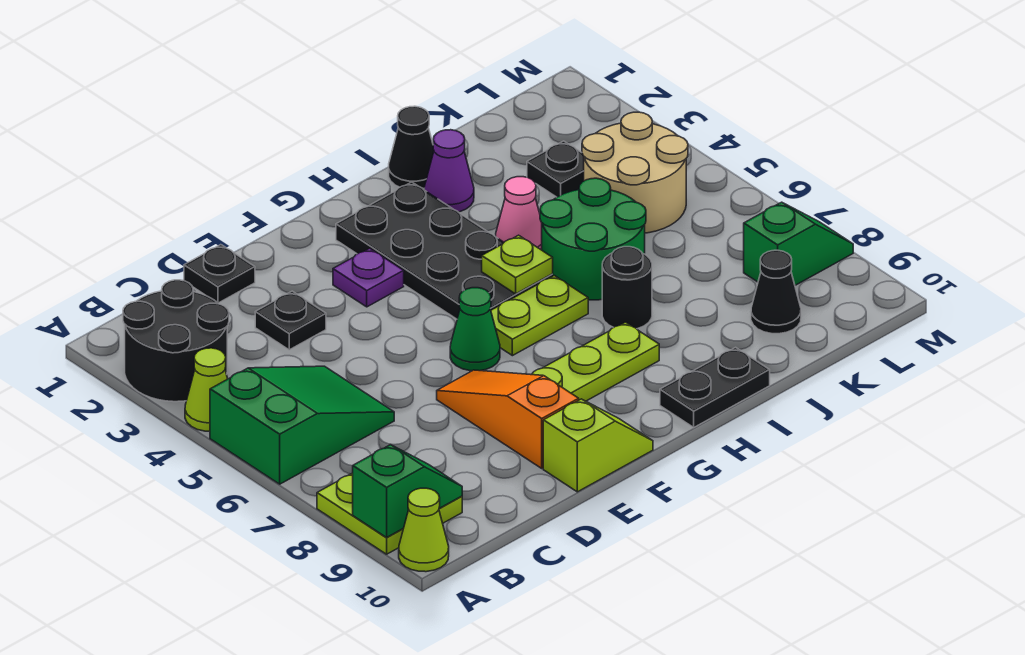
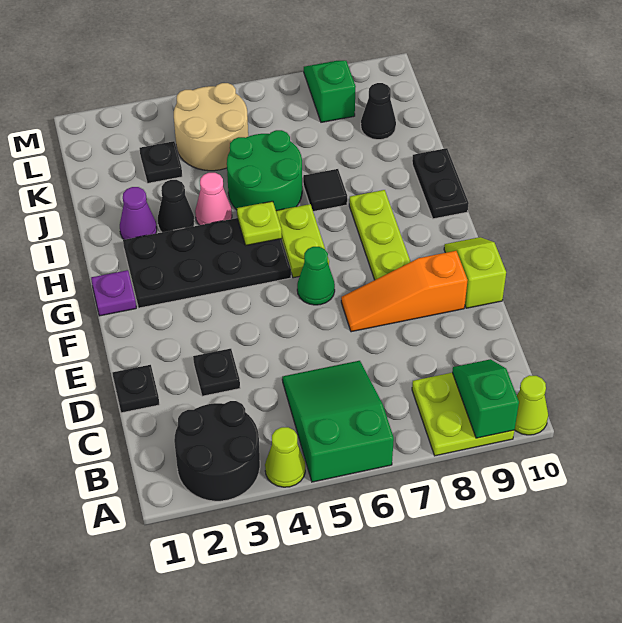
purple 1x1 plate [333,248,404,307] -> purple 1x1 plate moved to [91,270,136,316]
black 1x1 cone [389,106,434,189] -> black 1x1 cone moved to [158,180,194,232]
black 1x1 round brick [602,247,652,329] -> black 1x1 tile [303,169,347,212]

